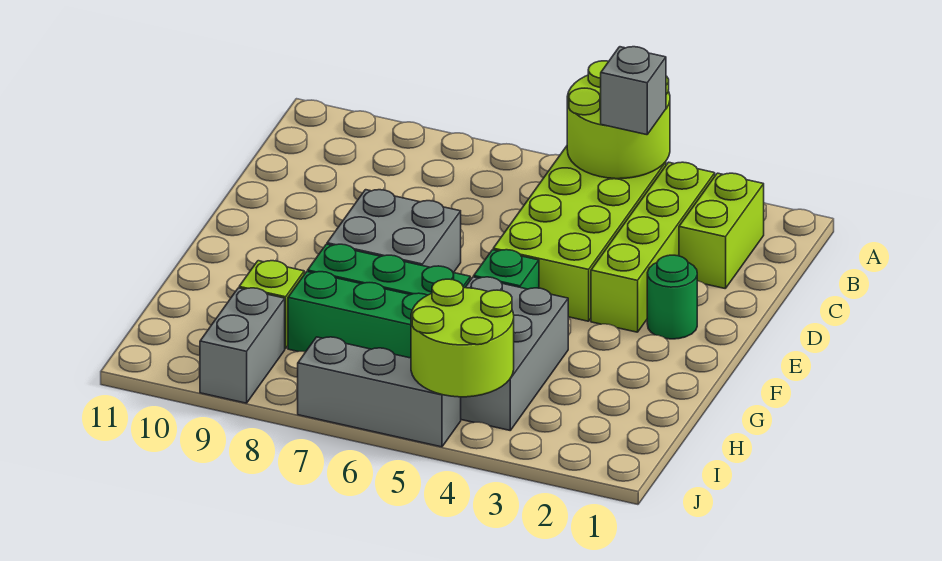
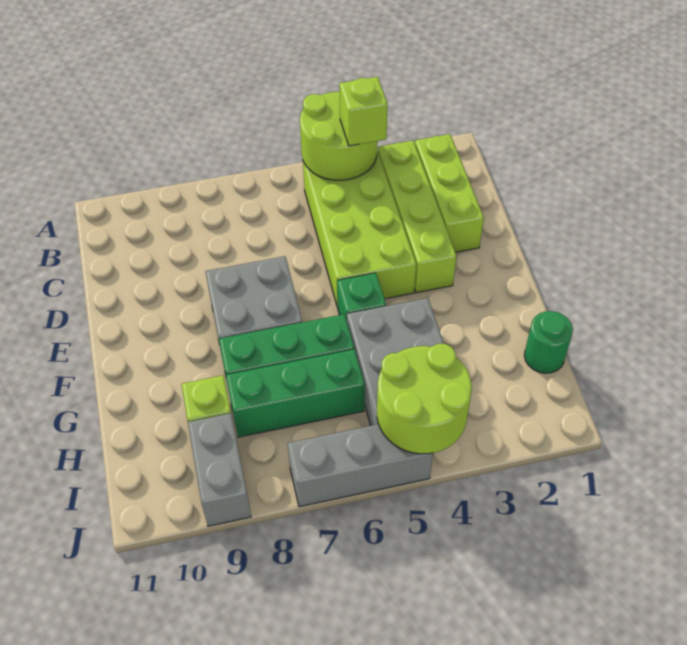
lime 1x2 brick [679,173,764,289] -> lime 1x3 brick [415,134,484,252]
grey 1x1 brick [601,47,666,135] -> lime 1x1 brick [339,77,388,146]
green 1x1 round brick [647,255,697,339] -> green 1x1 round brick moved to [524,311,573,373]

